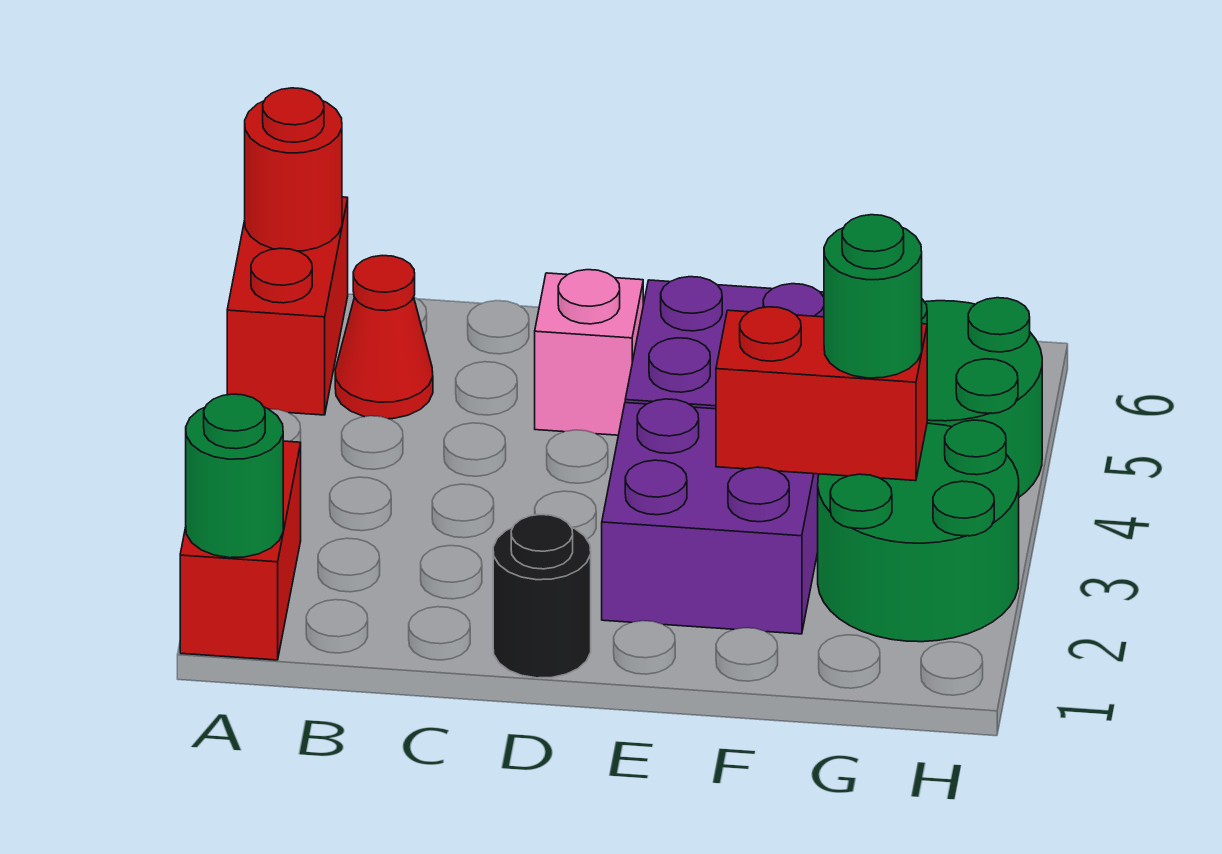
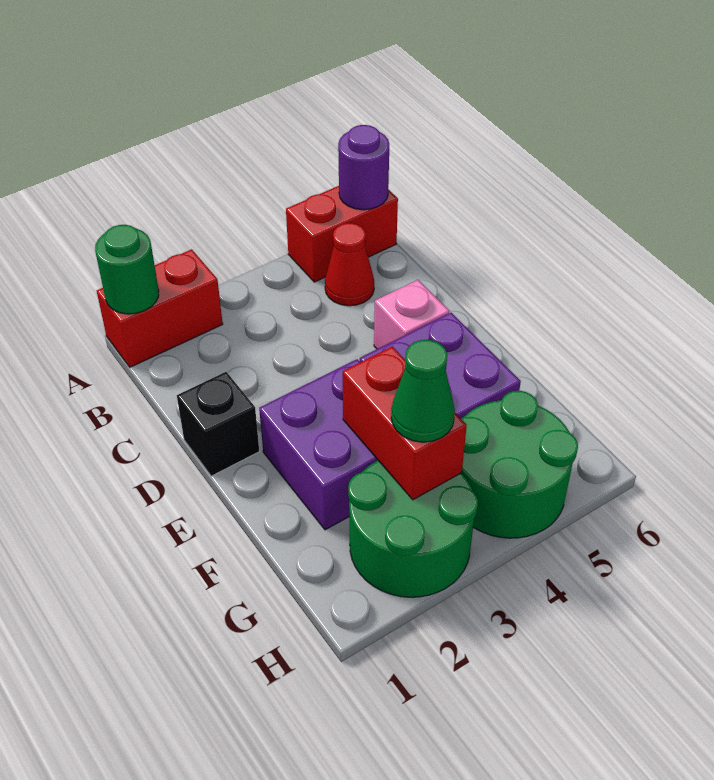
red 1x1 round brick [245,88,342,251] -> purple 1x1 round brick [338,125,389,210]
black 1x1 round brick [493,515,591,678] -> black 1x1 brick [177,372,259,476]
green 1x1 round brick [824,215,922,378] -> green 1x1 cone [391,340,455,442]

